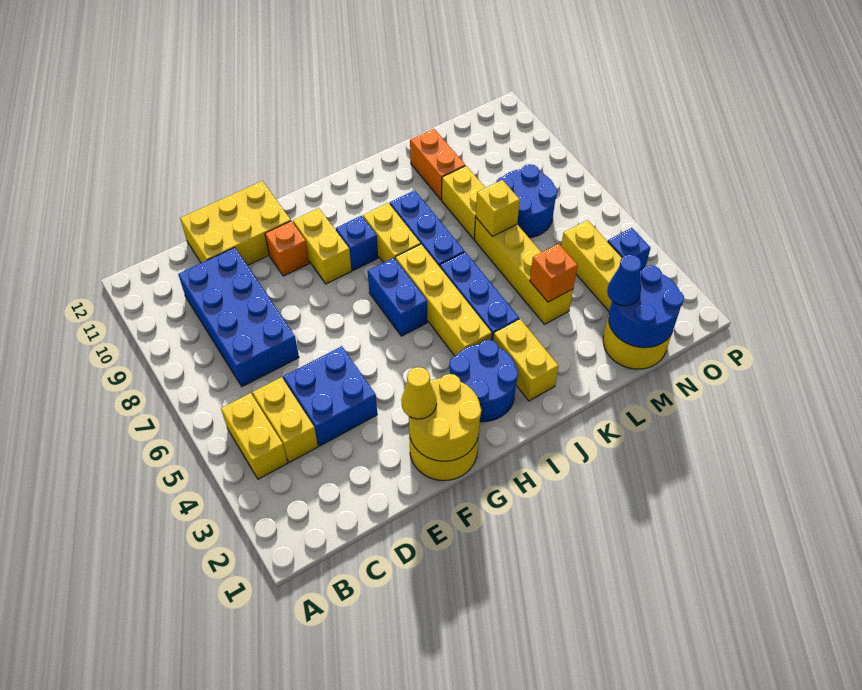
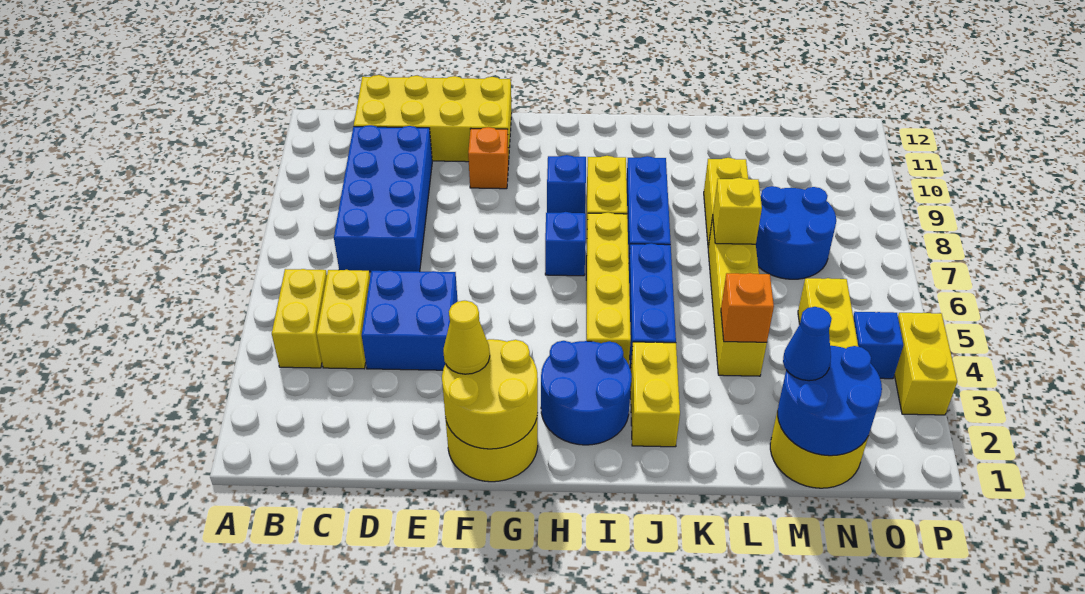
yellow 2x3 brick [180,181,291,266] -> yellow 2x4 brick [354,75,512,162]
yellow 1x2 brick [293,208,352,284] -> yellow 1x2 brick moved to [894,313,957,415]
blue 1x2 brick [368,258,427,336] -> blue 1x1 brick [545,212,586,276]
orange 1x2 brick [410,129,465,200] -> none

